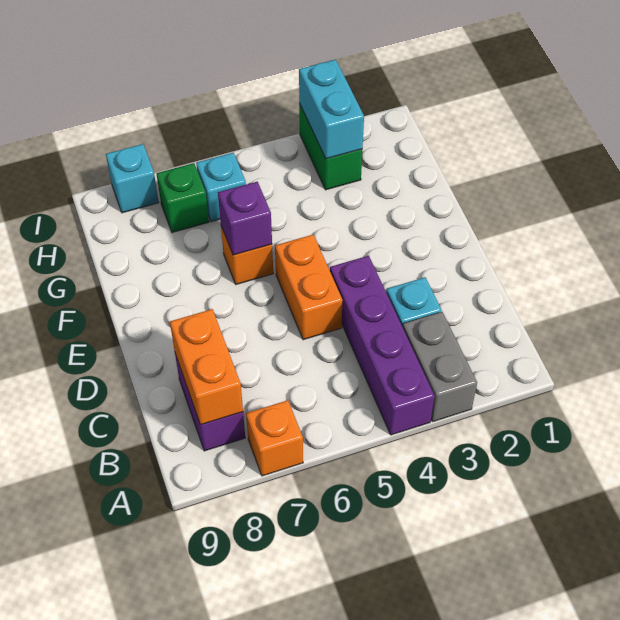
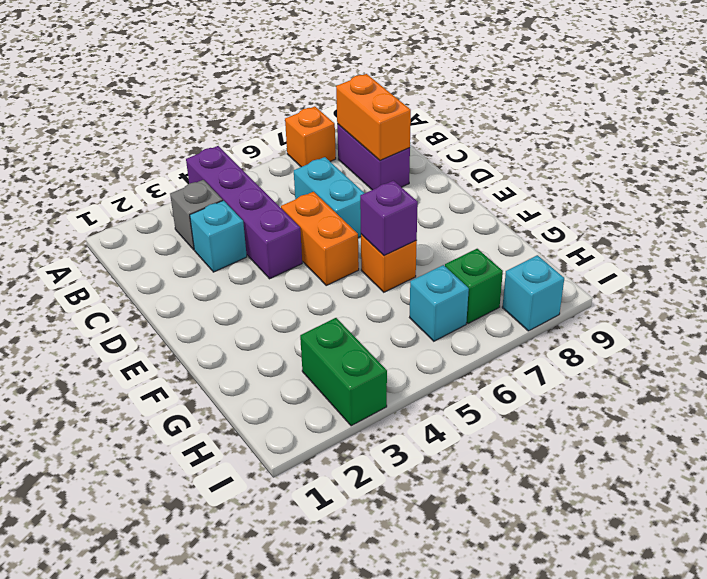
grey 1x2 brick [403,312,477,422] -> grey 1x1 brick [170,180,223,250]
cyan 1x2 brick [299,60,364,159] -> cyan 1x2 brick moved to [294,157,364,238]

